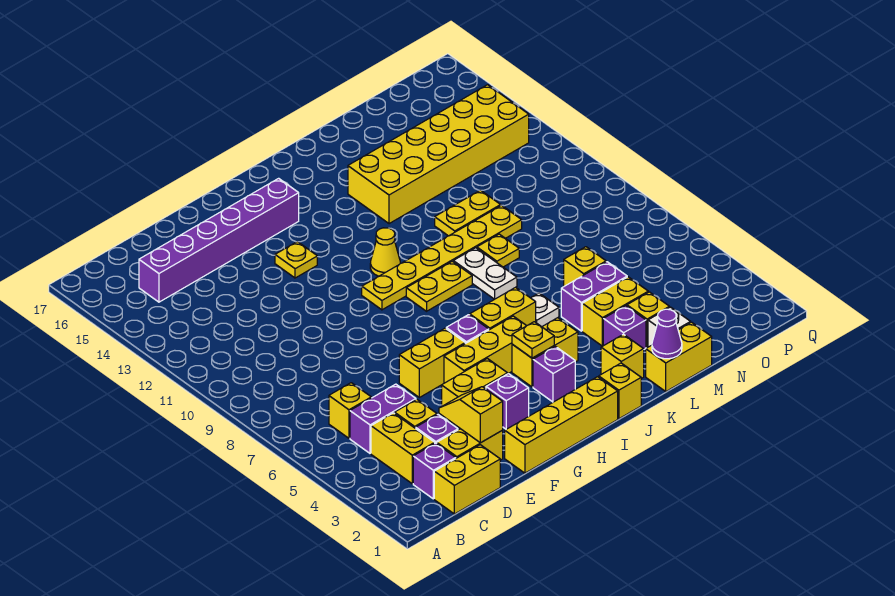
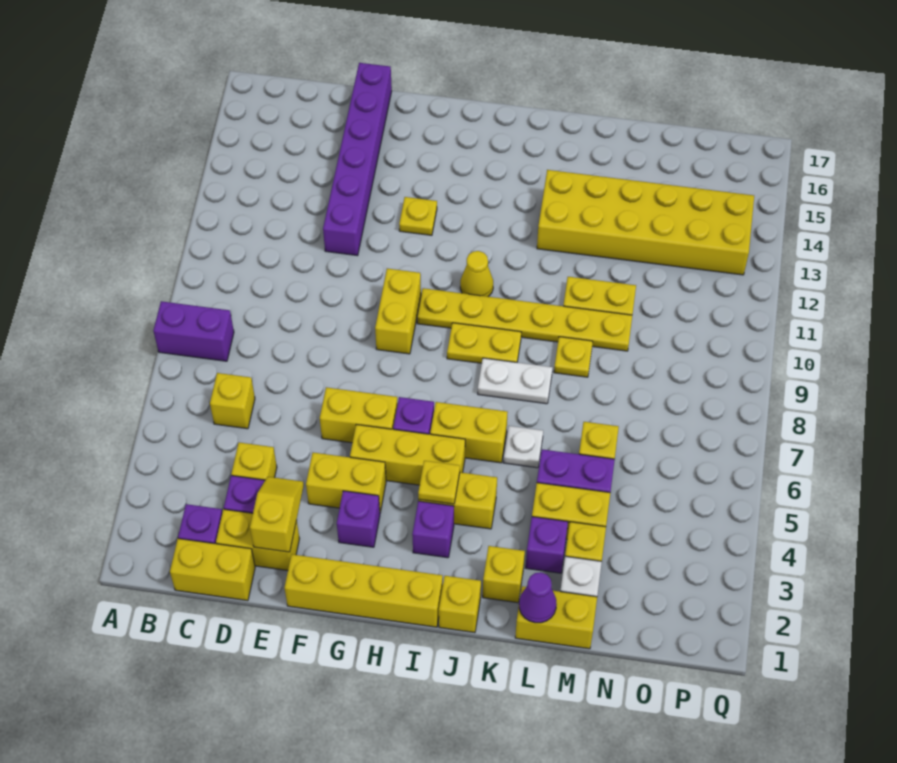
yellow 1x2 brick [371,413,435,484] -> yellow 1x2 brick moved to [375,268,421,354]
purple 1x2 brick [350,384,416,453] -> purple 1x2 brick moved to [153,301,234,361]
purple 1x6 brick [139,178,299,302] -> purple 1x6 brick turned to [323,63,392,256]
white 1x2 plate [453,248,517,299] -> white 1x2 plate turned to [478,358,553,404]

